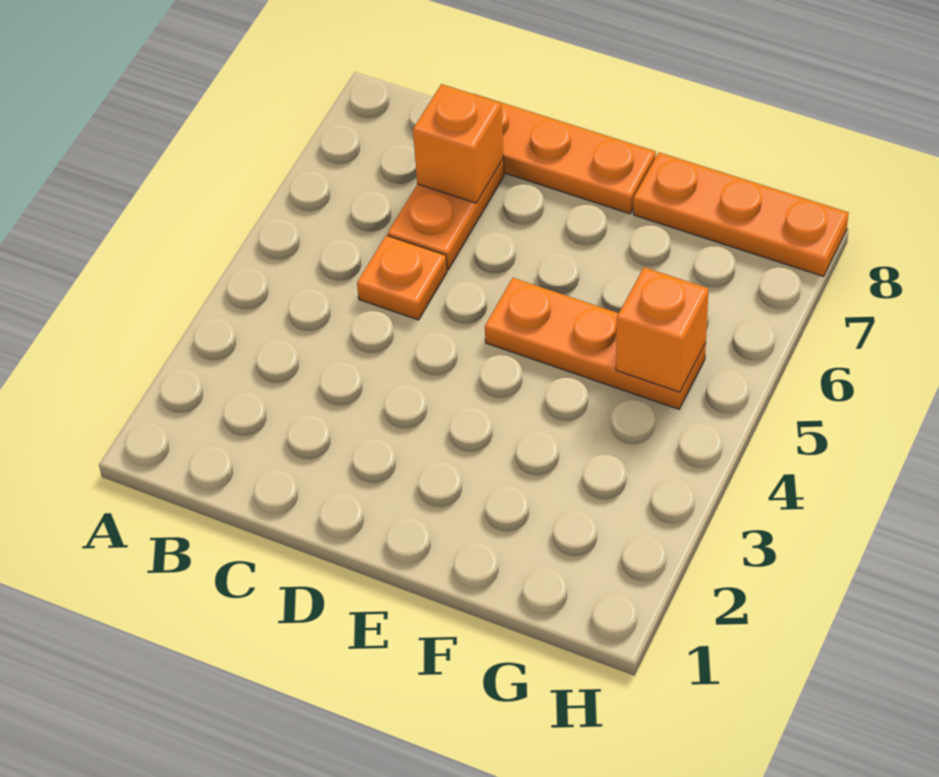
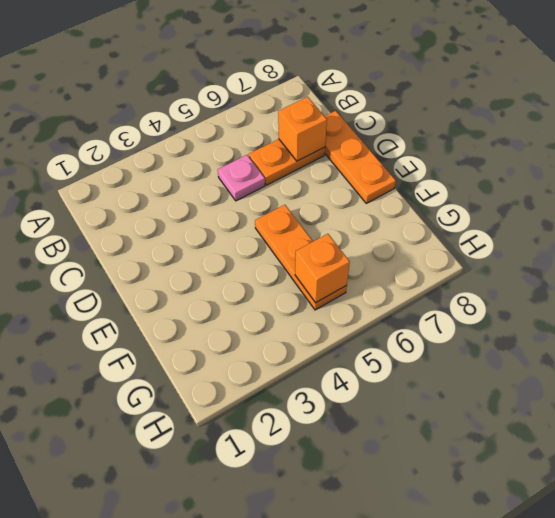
orange 1x1 plate [357,235,447,320] -> pink 1x1 plate [218,155,265,201]
orange 1x3 plate [633,152,849,276] -> none

